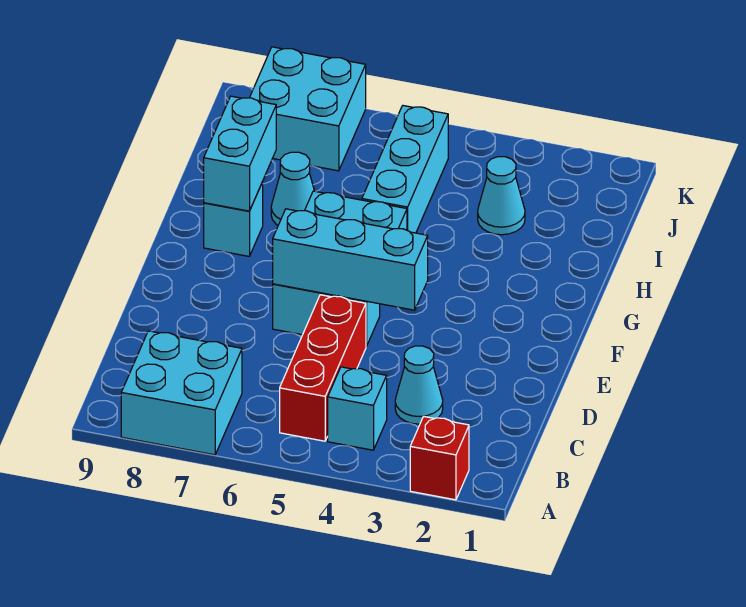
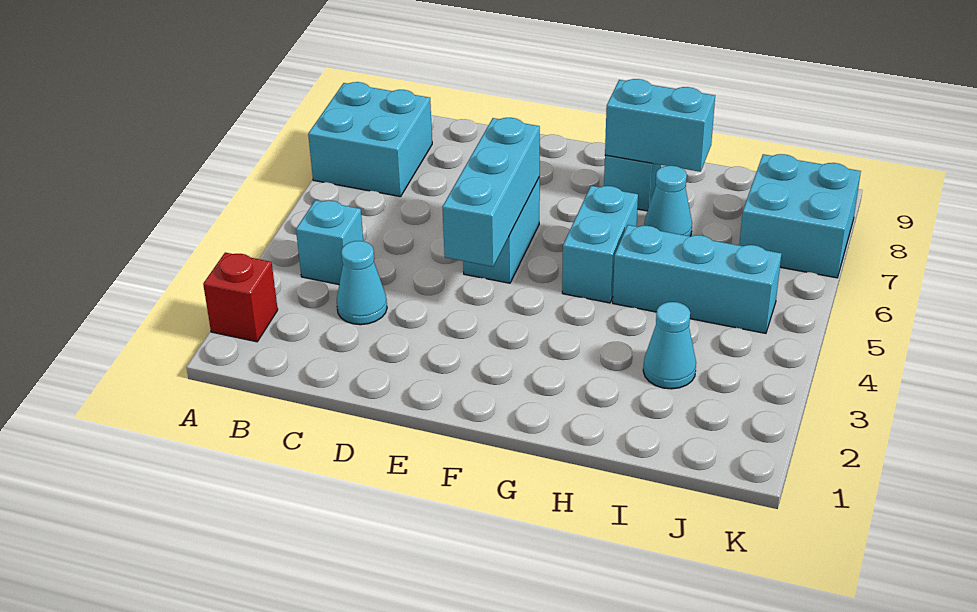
red 1x3 brick [280,295,366,441] -> none

